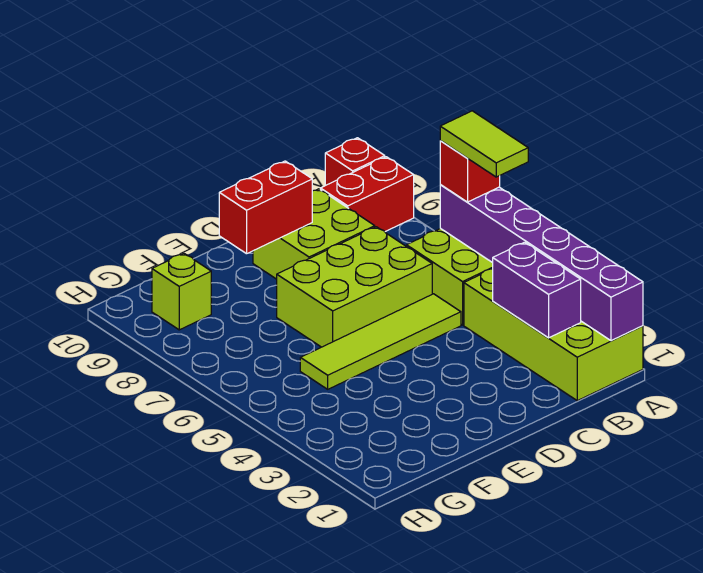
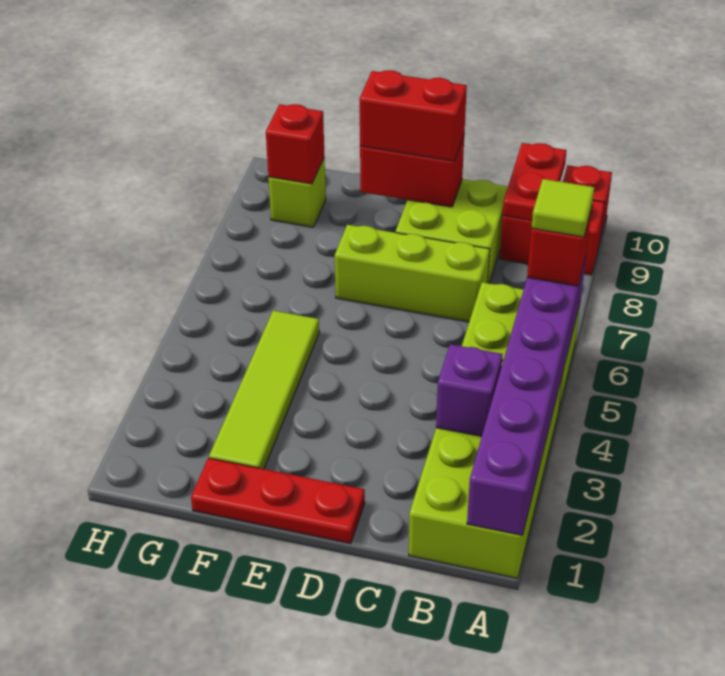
lime 1x2 tile [440,111,528,177] -> lime 1x1 tile [531,179,594,237]
purple 1x2 brick [493,242,581,338] -> purple 1x1 brick [436,344,502,436]
none -> red 1x2 plate [503,143,567,220]
lime 1x4 tile [300,294,461,389] -> lime 1x4 tile turned to [209,311,319,469]
lime 2x3 brick [277,227,432,347] -> lime 1x3 brick [335,225,490,322]
none -> red 1x3 plate [191,458,365,544]
none -> red 1x2 brick [360,70,467,161]
none -> red 1x1 brick [266,104,324,184]

